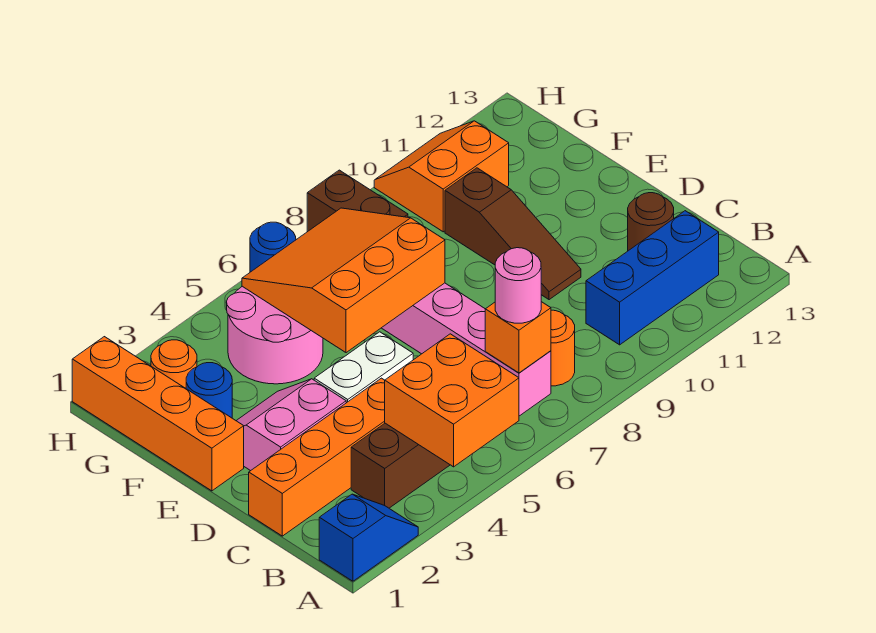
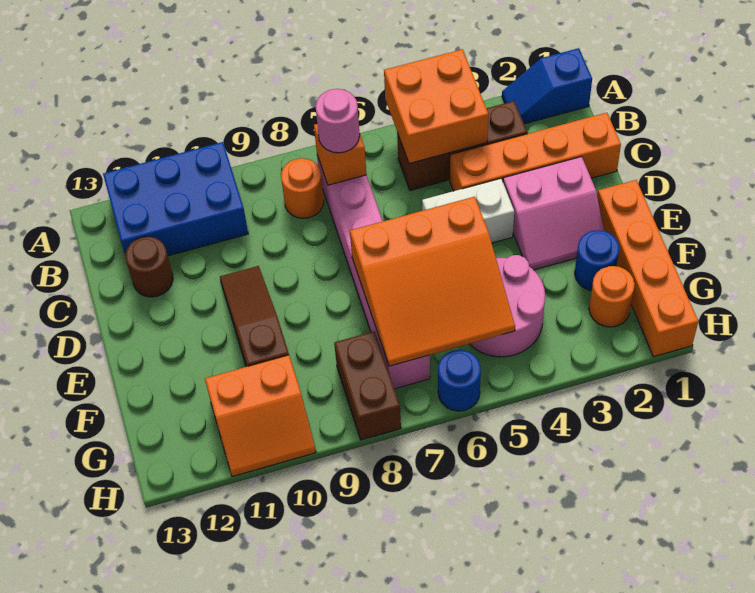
blue 1x3 brick [586,211,719,345] -> blue 2x3 brick [103,142,248,256]

